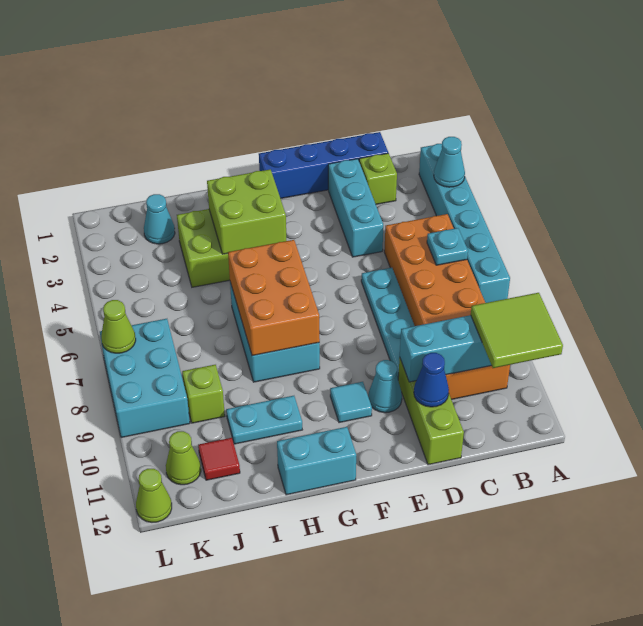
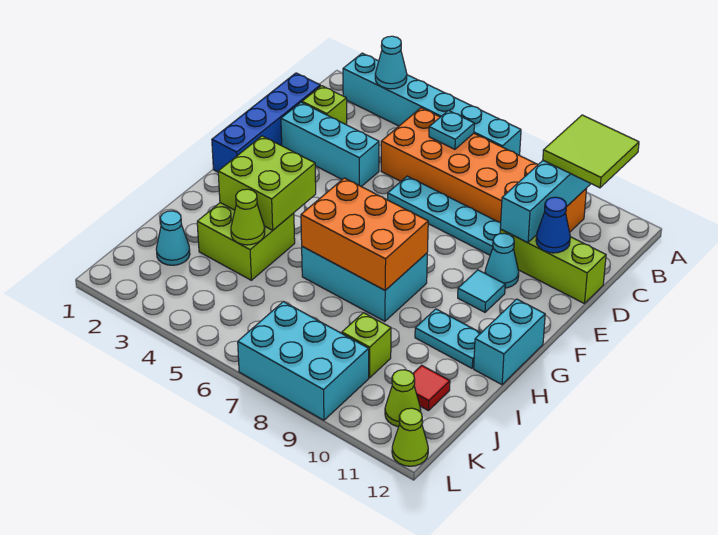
cyan 1x2 plate [226,396,302,444] -> cyan 1x2 plate turned to [415,309,481,368]
lime 1x1 cone [101,300,136,353] -> lime 1x1 cone moved to [231,189,265,245]

